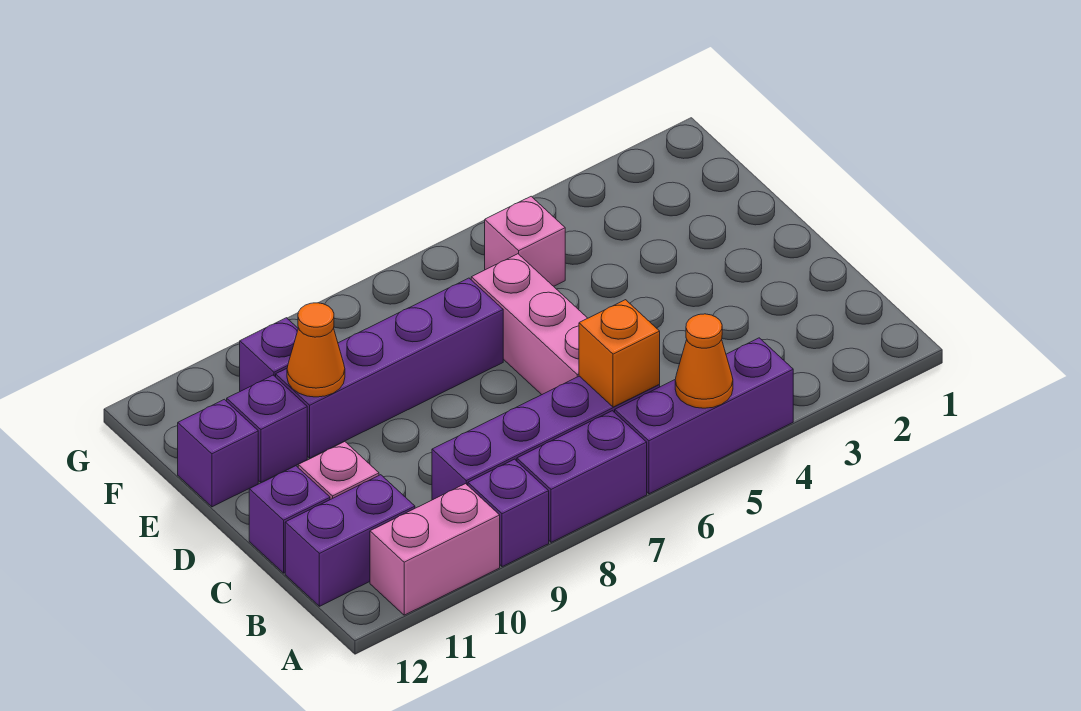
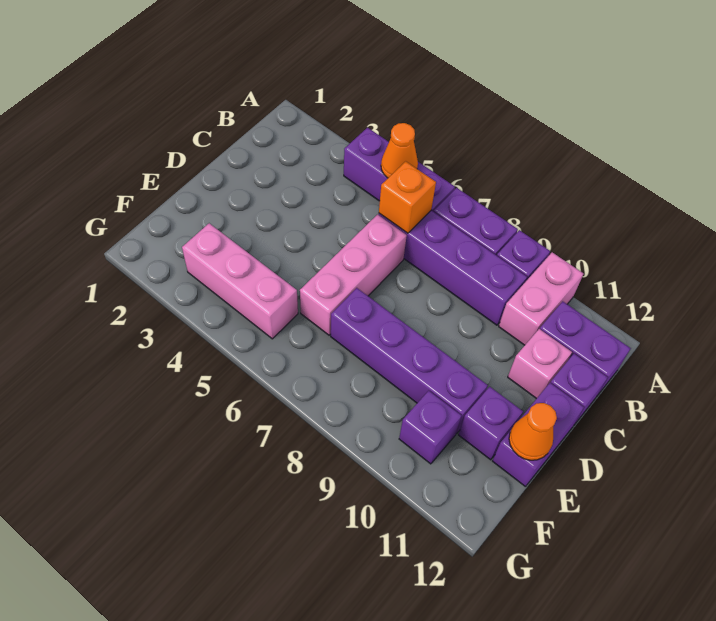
pink 1x2 brick [370,484,500,615] -> pink 1x2 brick turned to [499,252,583,345]
orange 1x1 cone [287,303,345,397] -> orange 1x1 cone moved to [509,403,557,460]
purple 1x1 brick [178,399,258,507] -> purple 1x2 brick [493,383,584,487]
pink 1x1 brick [485,196,565,286] -> pink 1x3 brick [182,223,298,339]

